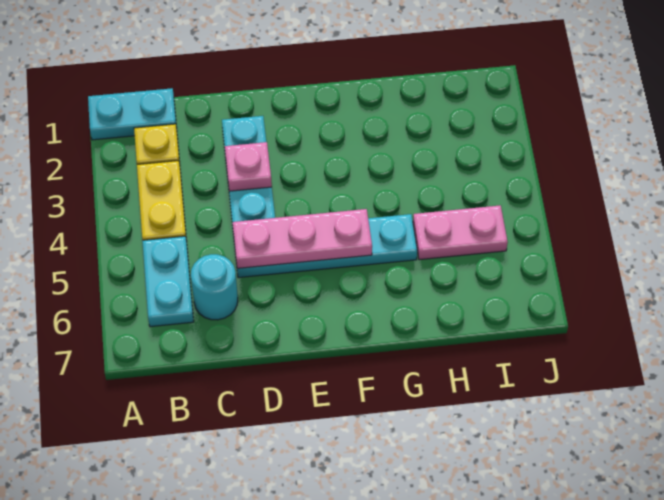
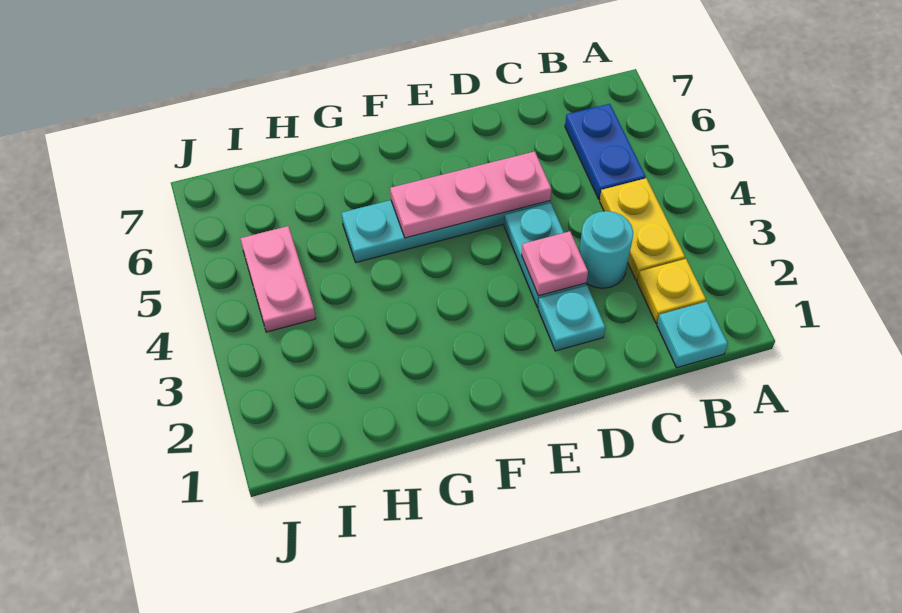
cyan 1x2 plate [88,88,177,140] -> cyan 1x1 plate [657,302,728,367]
cyan 1x2 plate [142,236,194,327] -> blue 1x2 plate [565,104,646,199]
cyan 1x1 round brick [191,254,238,320] -> cyan 1x1 round brick moved to [579,211,633,288]
pink 1x2 plate [413,205,508,260] -> pink 1x2 plate turned to [240,226,316,332]

